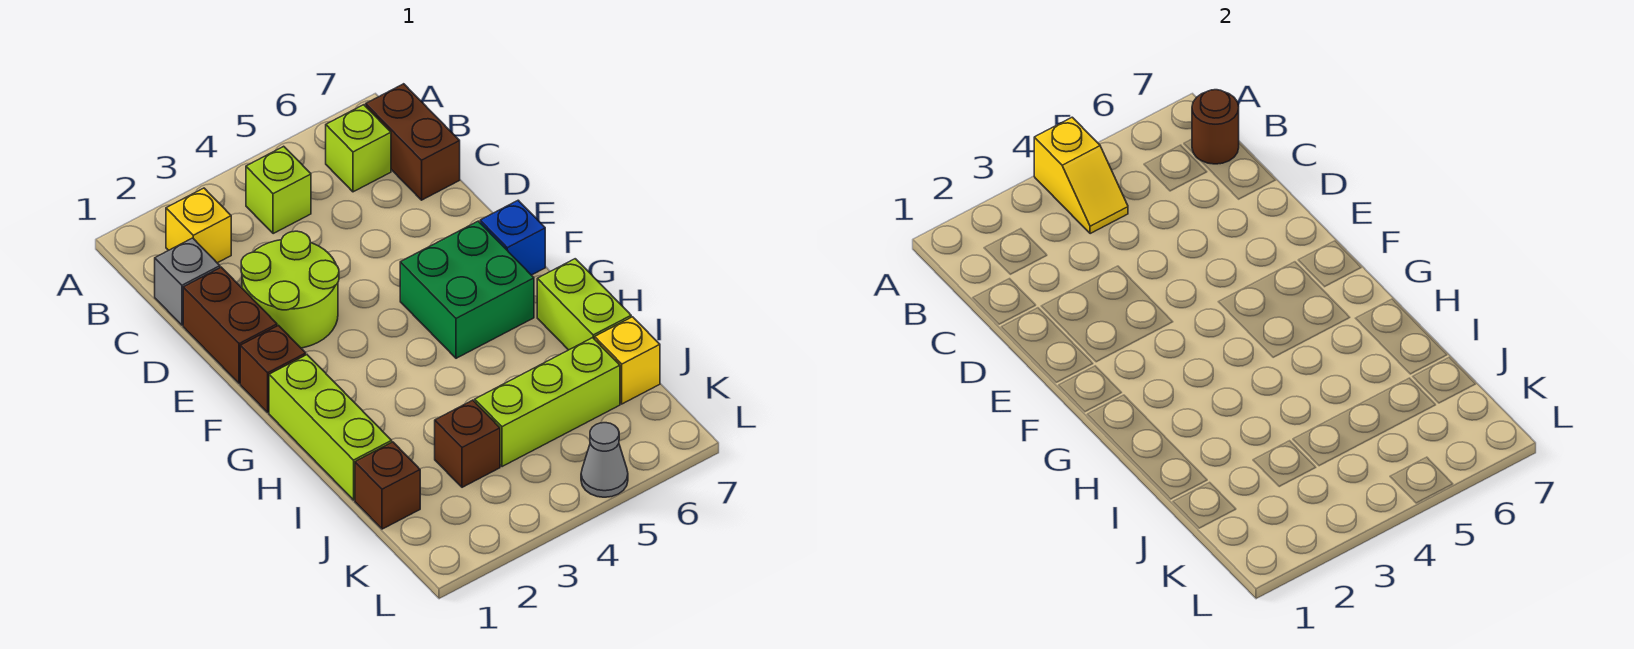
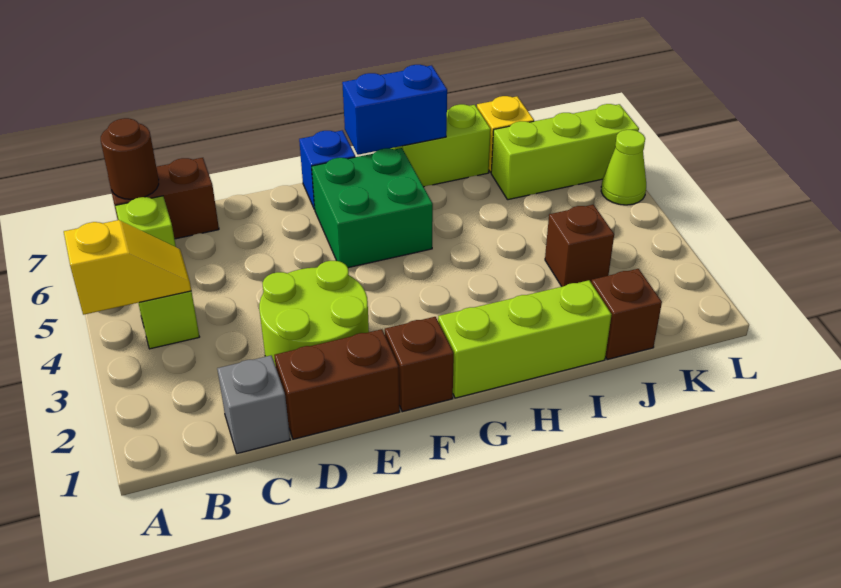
yellow 1x1 brick [166,188,231,263] -> none
none -> blue 1x2 brick [342,65,447,155]
lime 1x3 brick [475,338,620,467] -> lime 1x3 brick turned to [491,104,639,200]
grey 1x1 cone [581,423,628,497] -> lime 1x1 cone [601,130,646,205]

